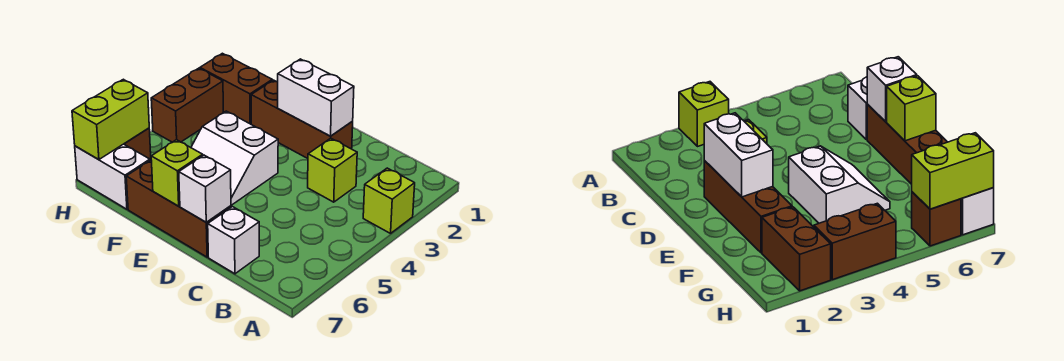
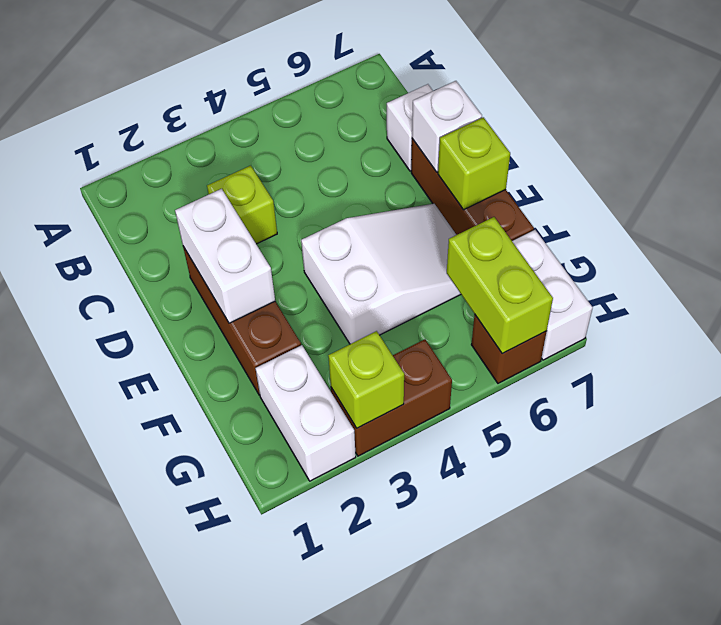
lime 1x1 brick [363,168,415,233] -> lime 1x1 brick moved to [328,331,404,428]
white 2x2 slope [191,111,278,205] -> white 2x3 slope [301,204,461,344]
brown 1x2 brick [200,53,272,124] -> white 1x2 brick [256,345,356,481]
lime 1x2 brick [72,79,149,160] -> lime 1x2 brick turned to [447,217,553,354]

